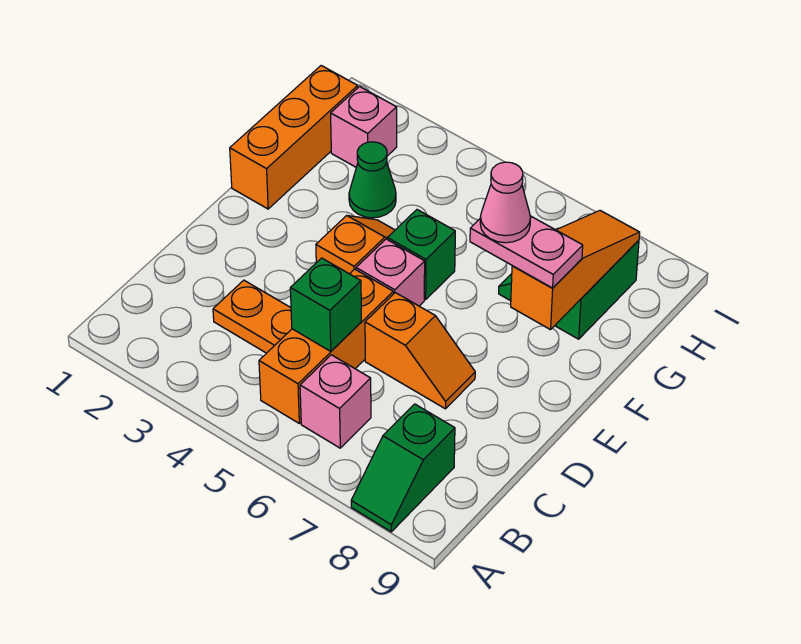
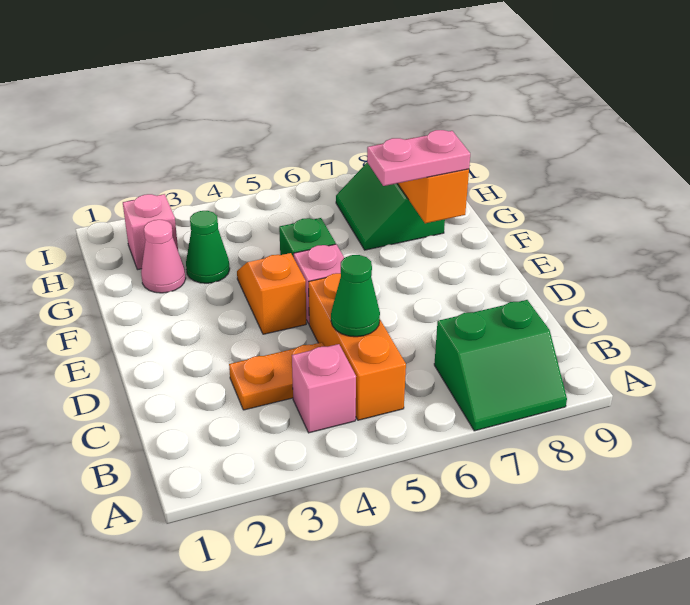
green 1x2 slope [351,404,455,532] -> green 2x2 slope [434,300,567,431]
pink 1x1 brick [300,355,371,448] -> pink 1x1 brick moved to [292,344,356,433]
green 1x1 brick [290,258,361,351] -> green 1x1 cone [331,255,380,337]
orange 1x2 slope [365,293,475,409] -> none
orange 1x3 brick [230,66,358,209] -> none
pink 1x1 cone [480,162,531,243] -> pink 1x1 cone moved to [141,220,186,293]

